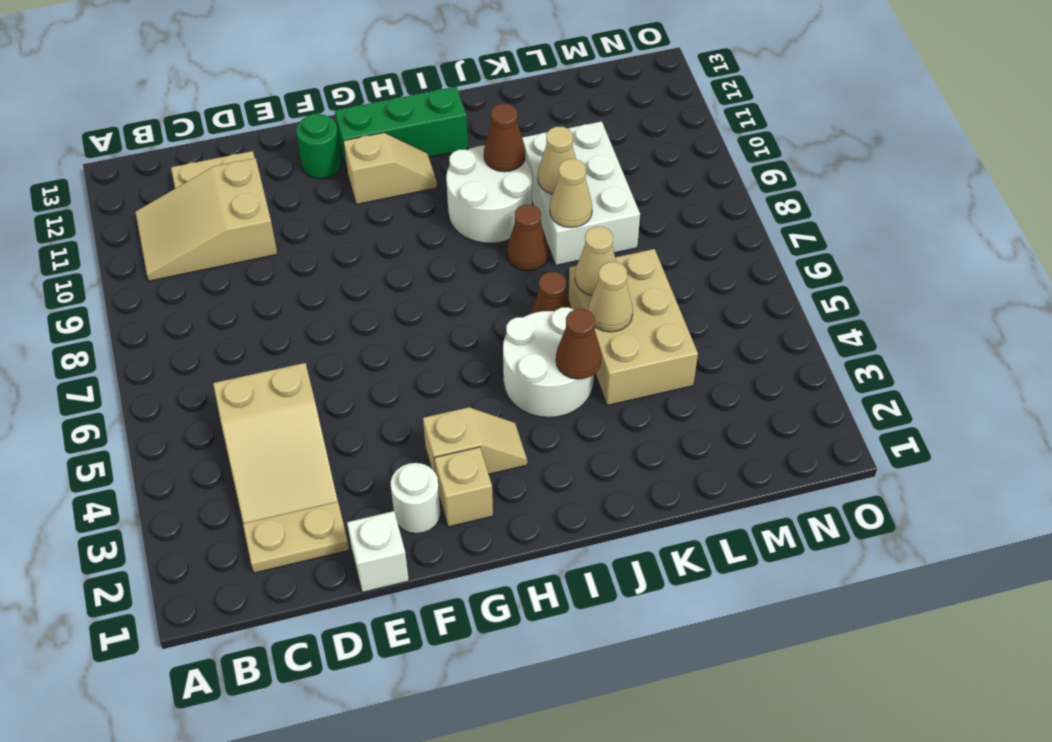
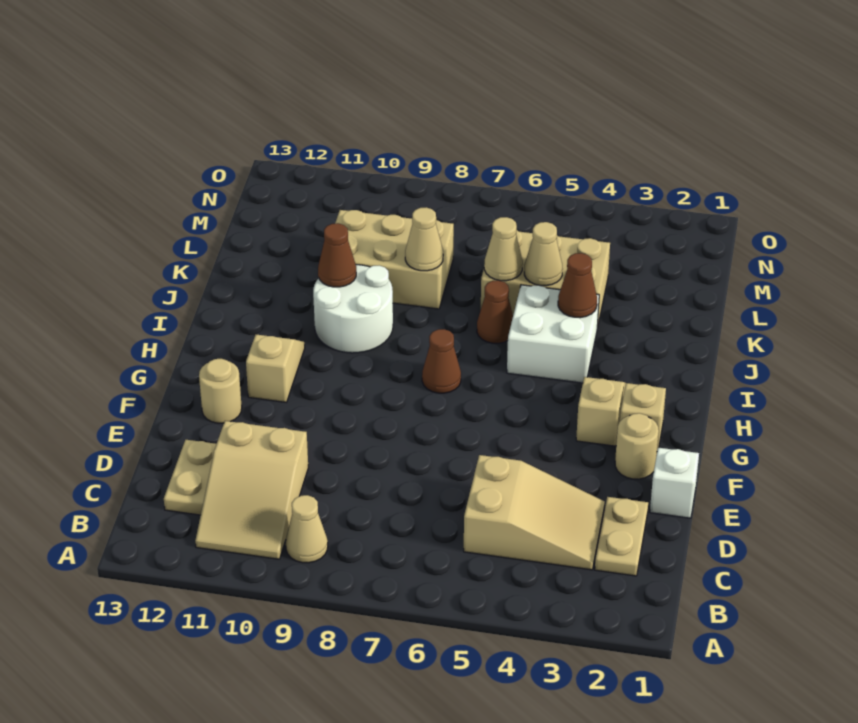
white 1x1 round brick [390,463,441,534] -> tan 1x1 round brick [615,413,659,479]
green 1x1 round brick [296,114,342,179] -> tan 1x1 round brick [199,359,242,423]
green 1x3 brick [335,87,468,171] -> none
white 2x2 round brick [503,307,594,417] -> white 2x2 brick [507,285,599,383]
brown 1x1 cone [507,205,549,271] -> brown 1x1 cone moved to [422,329,461,393]
white 2x3 brick [522,121,640,265] -> tan 2x3 brick [335,210,454,309]
tan 1x1 cone [538,127,576,194] -> tan 1x1 cone moved to [286,495,328,563]

